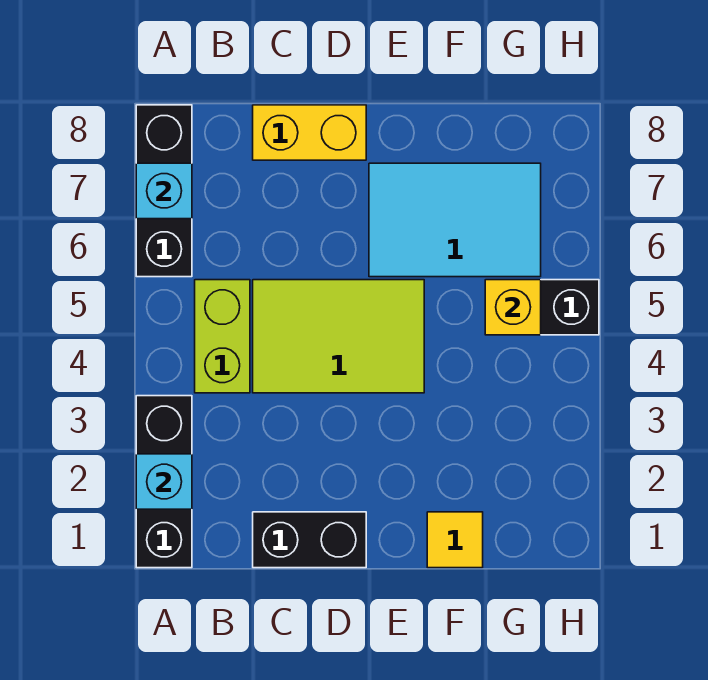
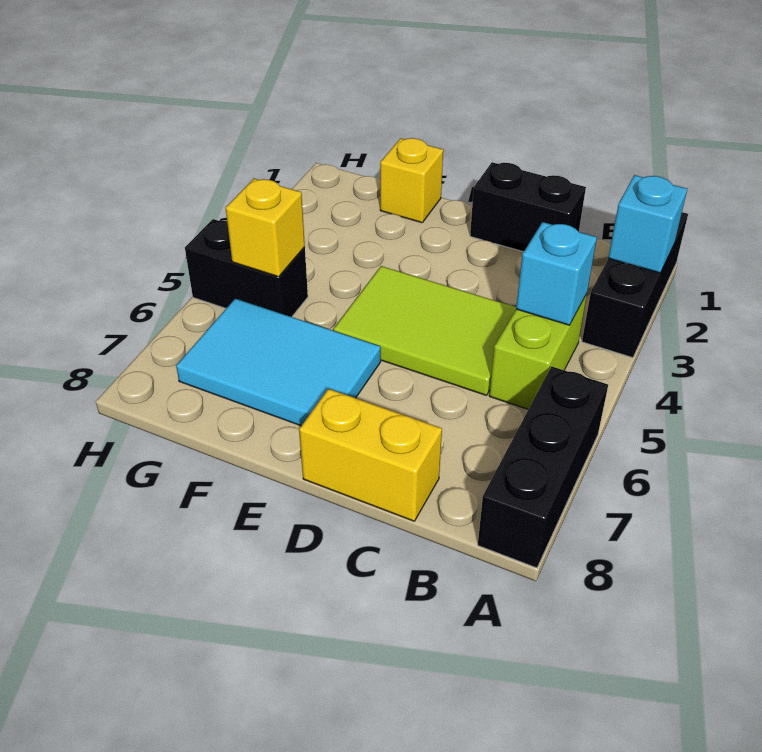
cyan 1x1 brick [136,163,192,219] -> cyan 1x1 brick moved to [516,222,597,325]
yellow 1x1 tile [427,512,483,568] -> yellow 1x1 brick [380,138,443,223]

